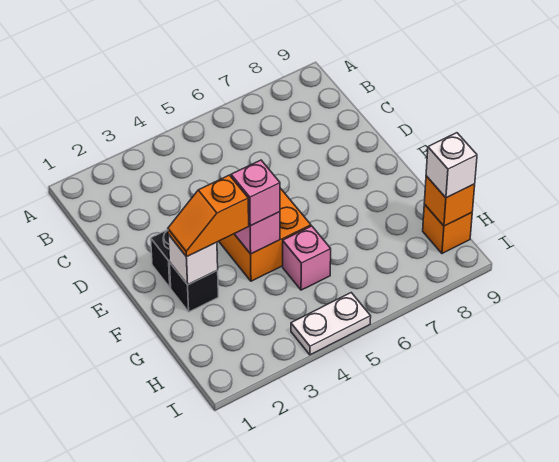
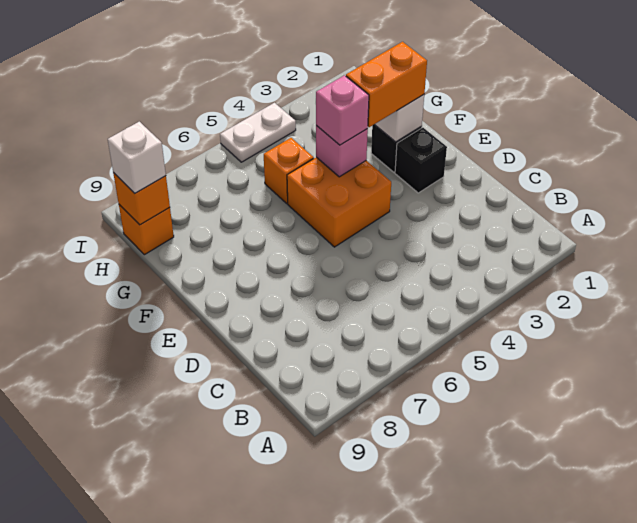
orange 1x2 slope [168,175,249,257] -> orange 1x2 brick [346,42,427,127]
pink 1x1 brick [283,226,331,290] -> orange 1x1 brick [264,138,314,203]

